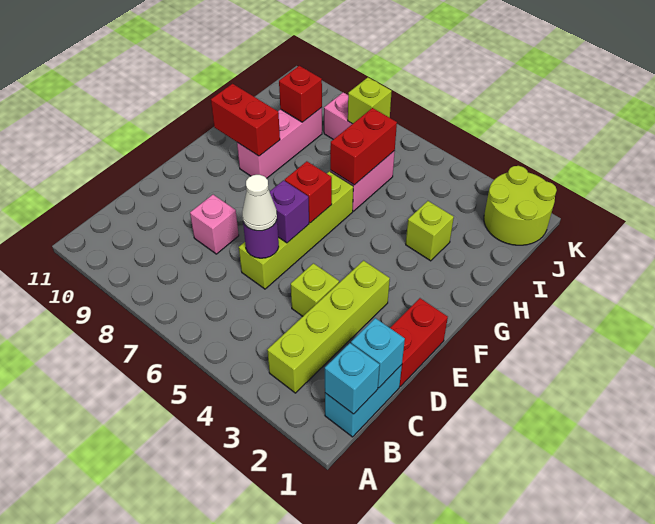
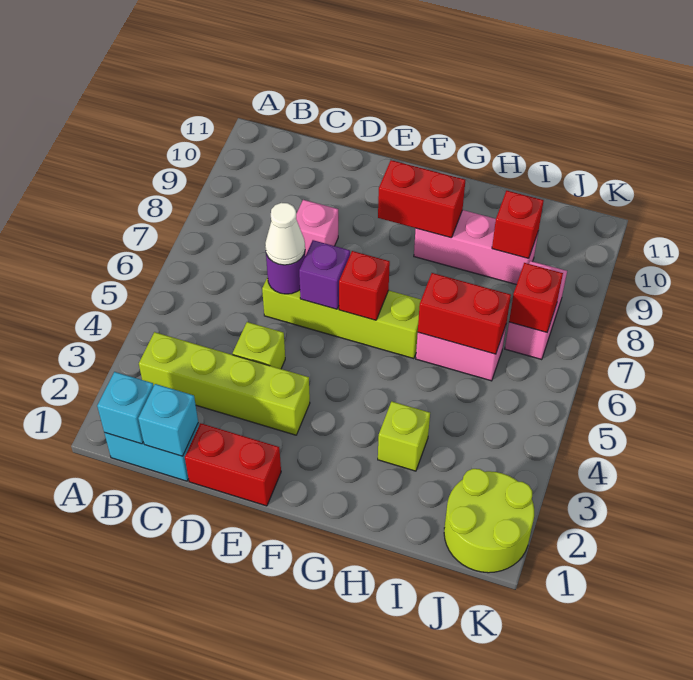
red 1x2 brick [211,84,280,156] -> red 1x2 brick turned to [378,160,465,238]
lime 1x1 brick [348,77,392,124] -> red 1x1 brick [509,263,563,332]

